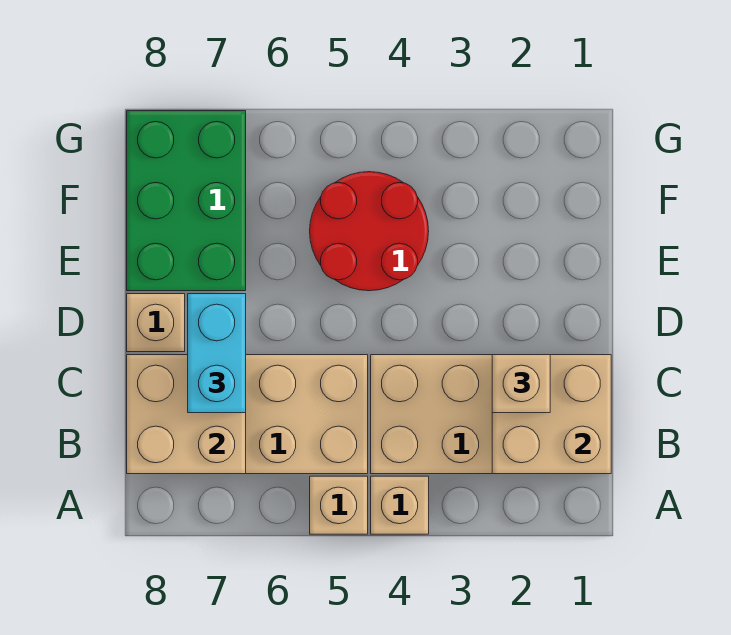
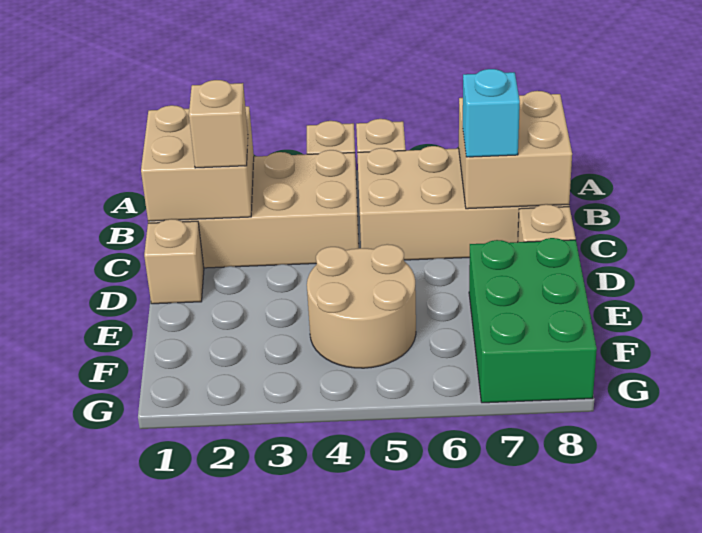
cyan 1x2 brick [188,294,246,413] -> cyan 1x1 brick [463,69,520,157]
none -> tan 1x1 brick [144,219,204,304]
red 2x2 round brick [310,172,429,291] -> tan 2x2 round brick [307,244,416,368]

